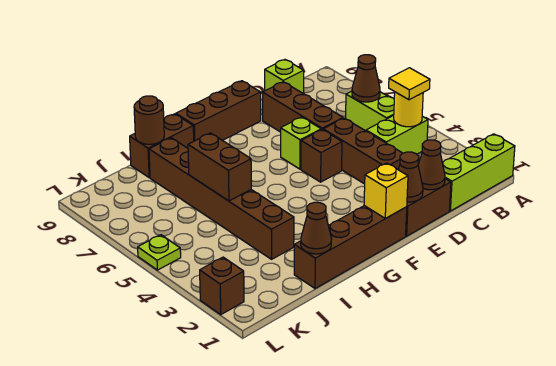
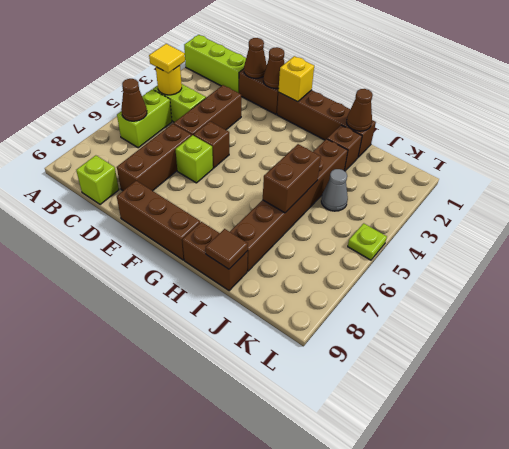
brown 1x1 round brick [134,96,164,144] -> brown 1x1 tile [206,229,248,269]
none -> grey 1x1 cone [321,169,348,211]
brown 1x1 brick [200,257,244,315] -> brown 1x1 brick moved to [327,125,362,171]

